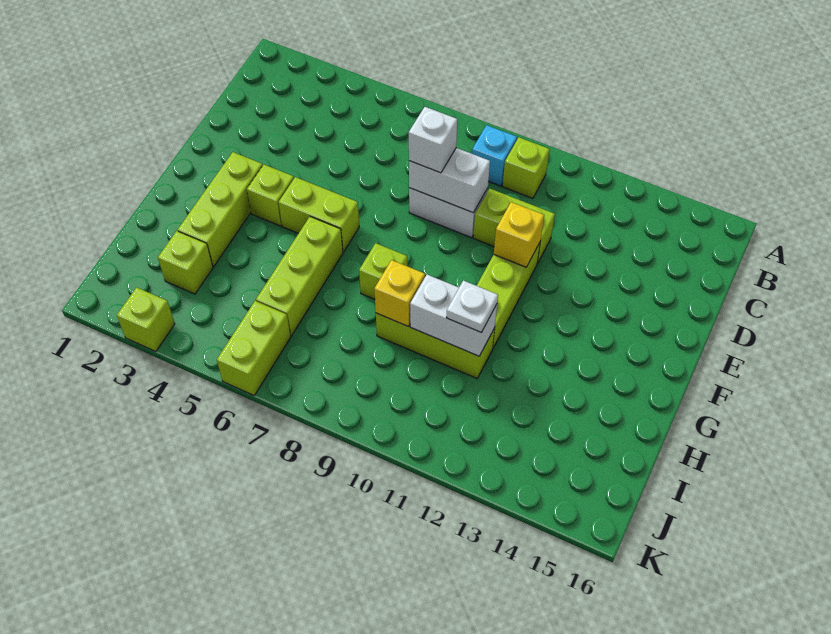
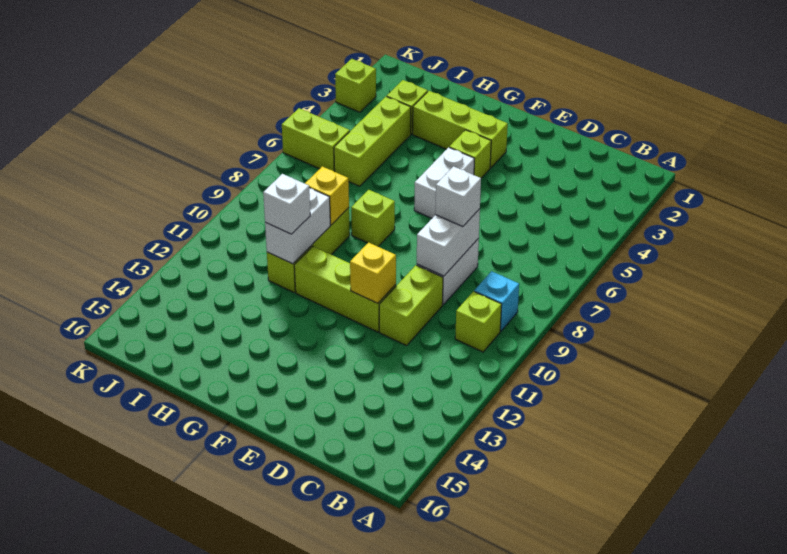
lime 1x2 brick [279,177,359,252] -> white 1x2 brick [414,147,474,218]
lime 1x3 brick [256,217,343,336] -> lime 1x3 brick turned to [334,97,411,186]
white 1x1 plate [446,281,498,332] -> white 1x1 brick [263,174,310,234]

